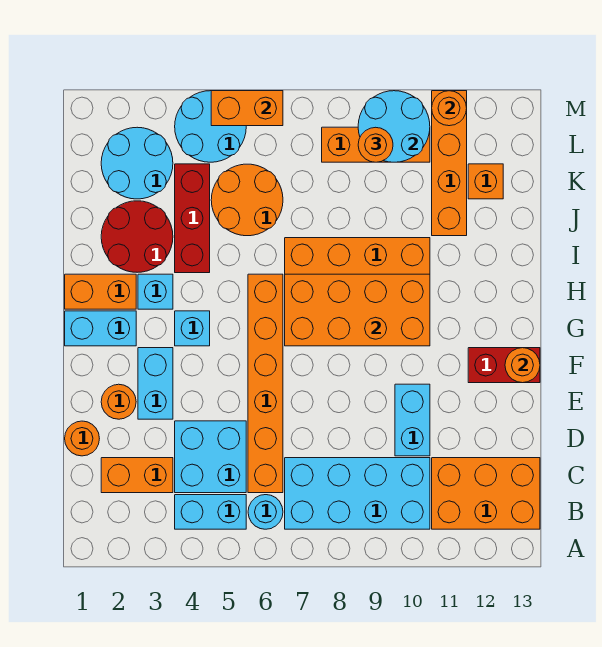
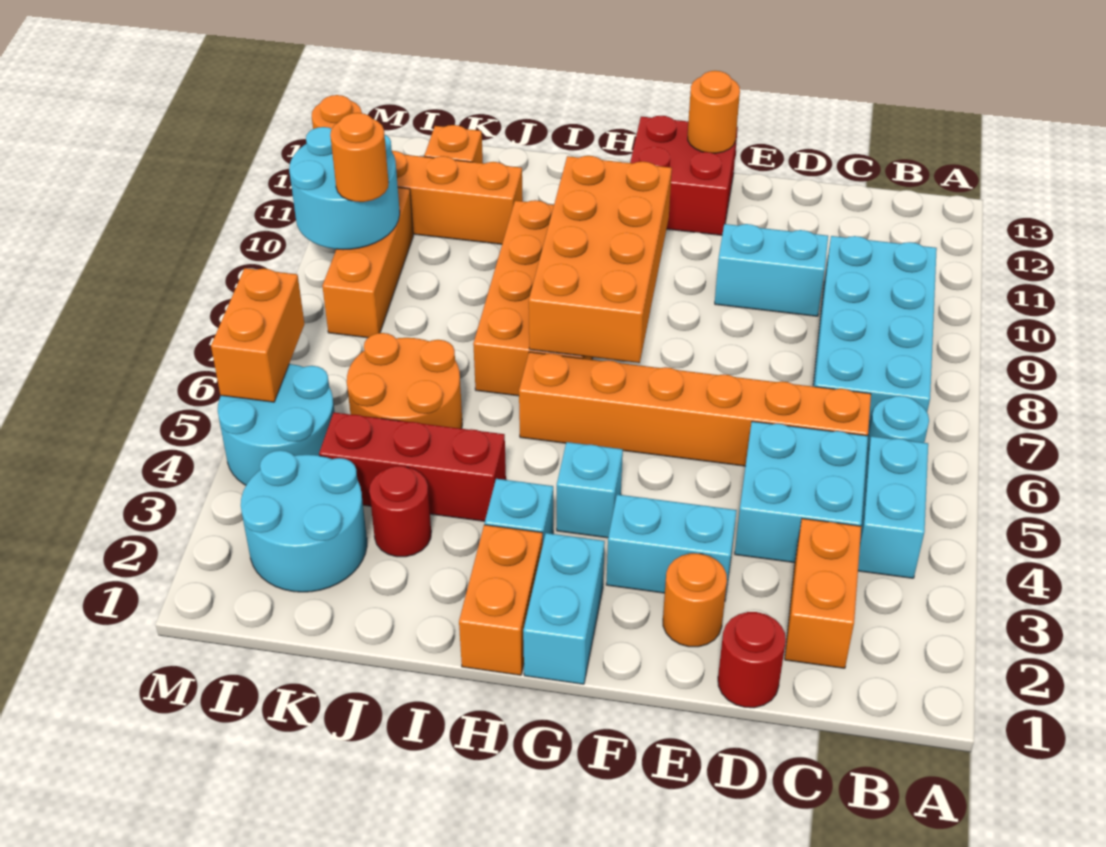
orange 2x3 brick [432,458,540,529] -> none
orange 1x1 round brick [65,421,99,456] -> red 1x1 round brick [718,612,786,708]
red 1x2 brick [468,348,540,383] -> red 2x2 brick [630,116,738,235]
red 2x2 round brick [101,201,173,272] -> red 1x1 round brick [369,466,431,557]

